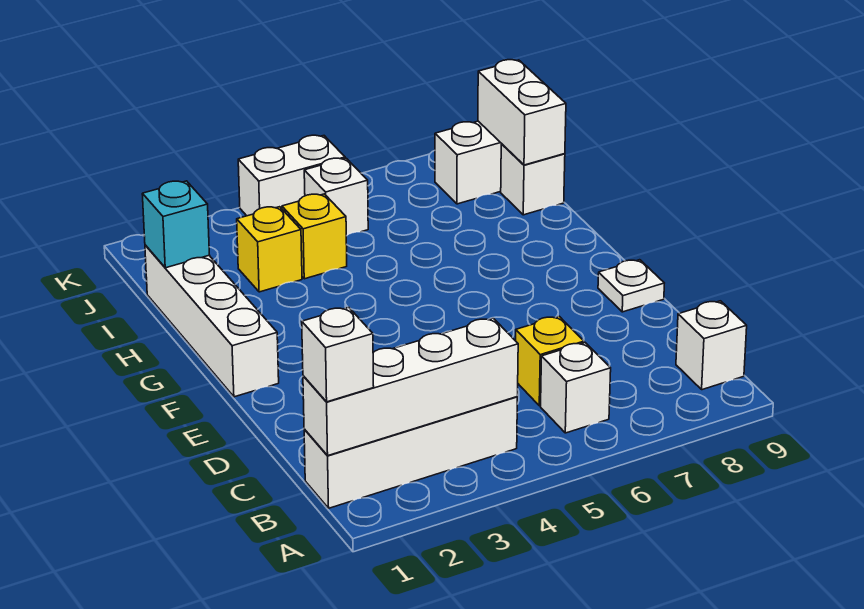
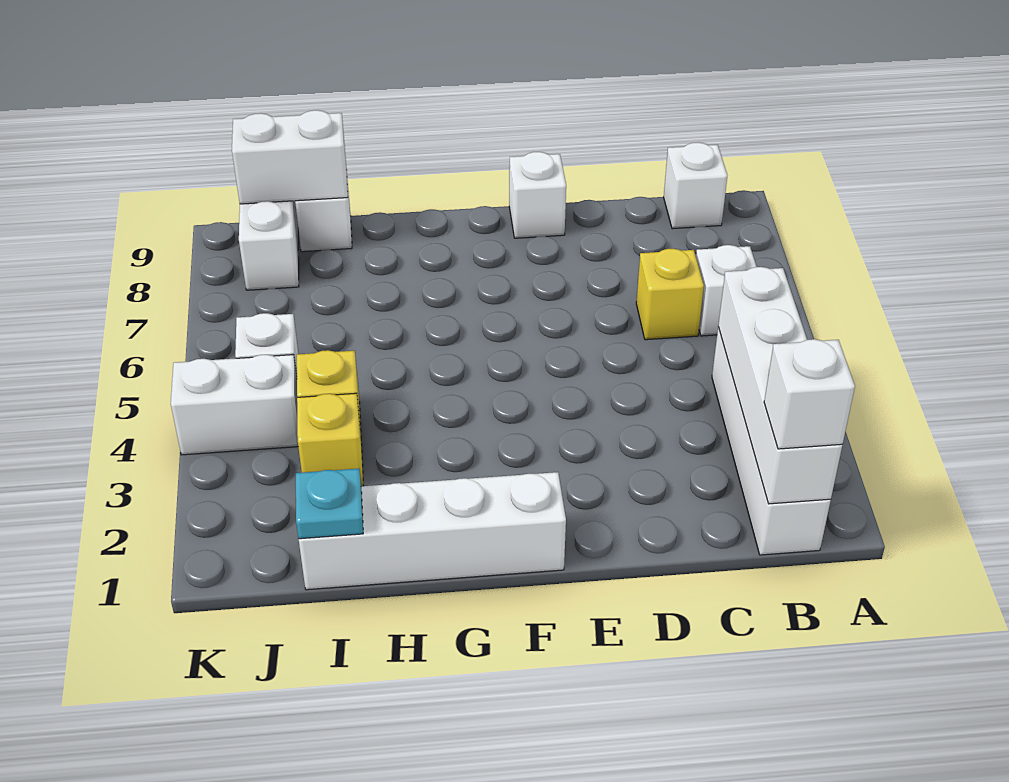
white 1x1 plate [598,260,664,312] -> white 1x1 brick [509,152,566,238]
cyan 1x1 brick [142,181,209,268] -> cyan 1x1 plate [296,469,363,539]
white 1x2 brick [238,135,345,216] -> white 1x2 brick turned to [171,355,298,455]

